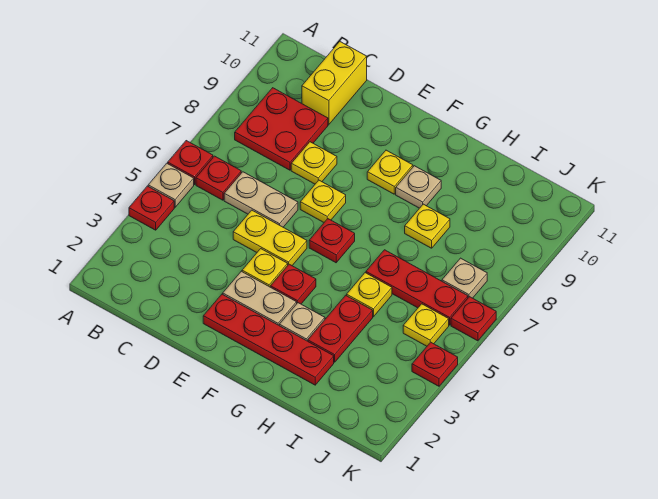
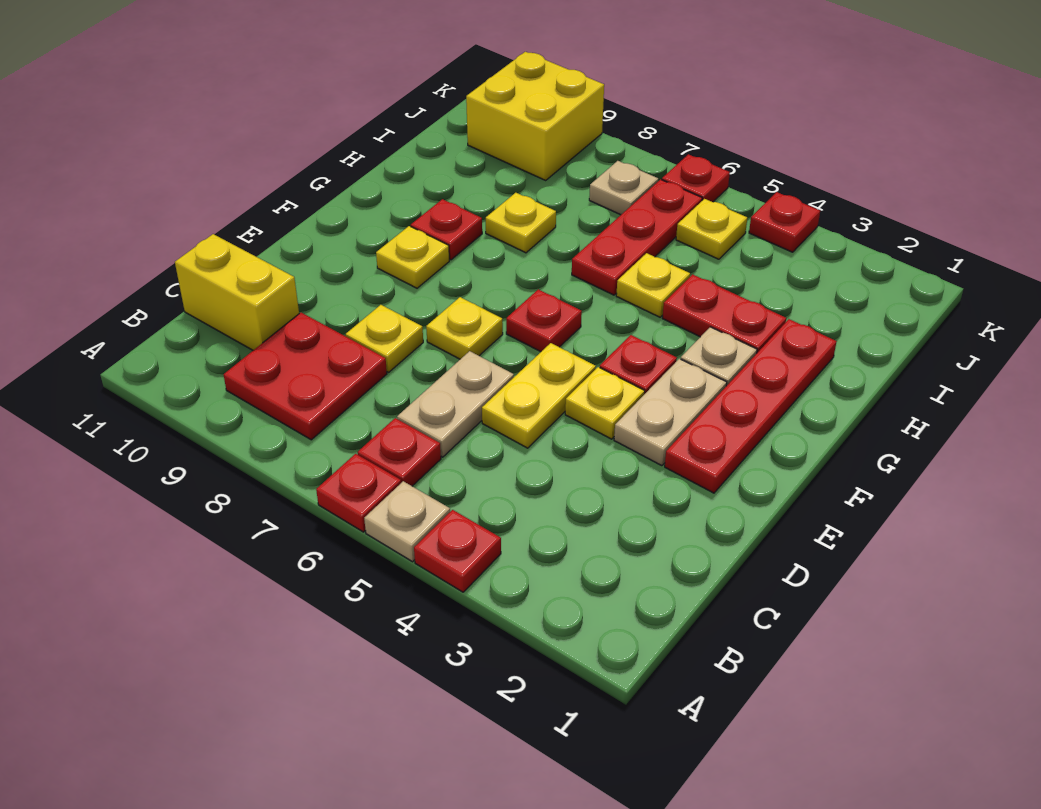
tan 1x1 plate [396,166,441,208] -> red 1x1 plate [411,199,482,260]
none -> yellow 2x2 brick [466,52,604,180]

